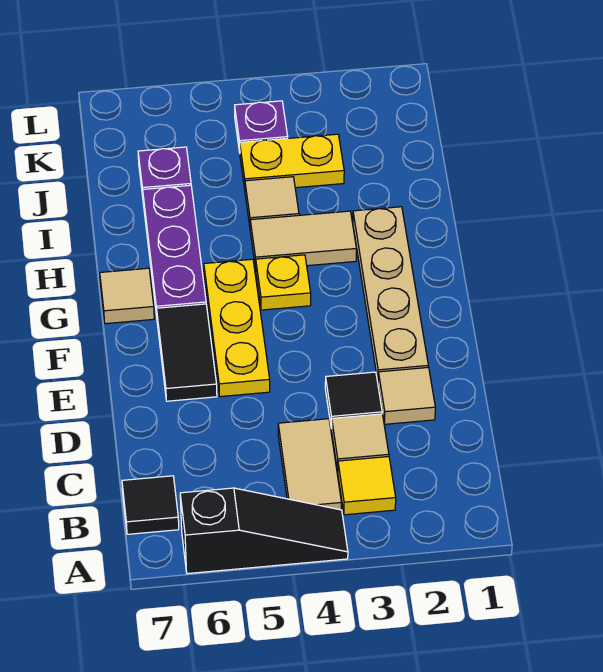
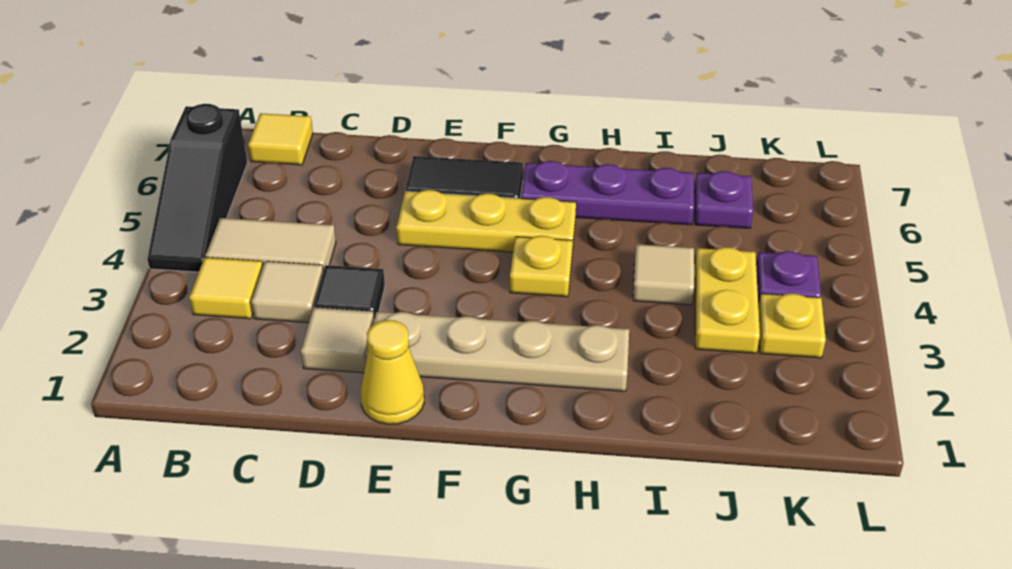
black 1x1 tile [122,476,179,534] -> yellow 1x1 tile [248,113,313,165]
none -> yellow 1x1 cone [361,320,424,424]
tan 1x1 tile [100,268,154,324] -> none
tan 1x2 tile [250,211,356,269] -> none
none -> yellow 1x1 plate [758,294,826,358]

